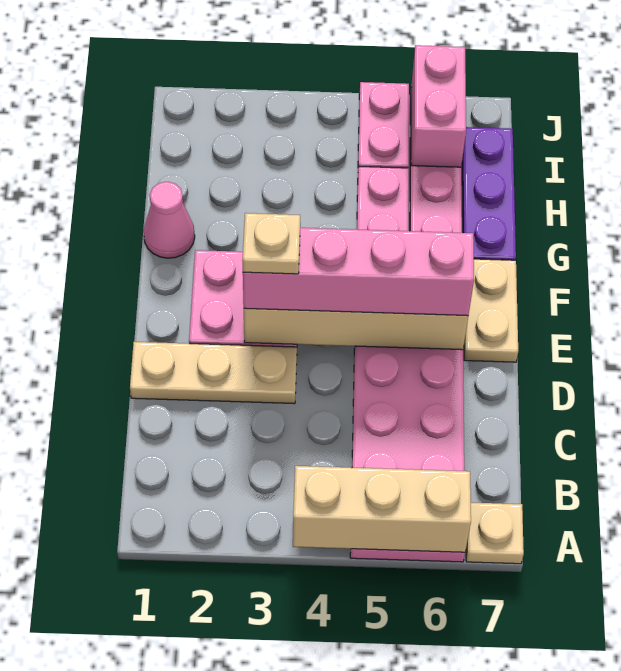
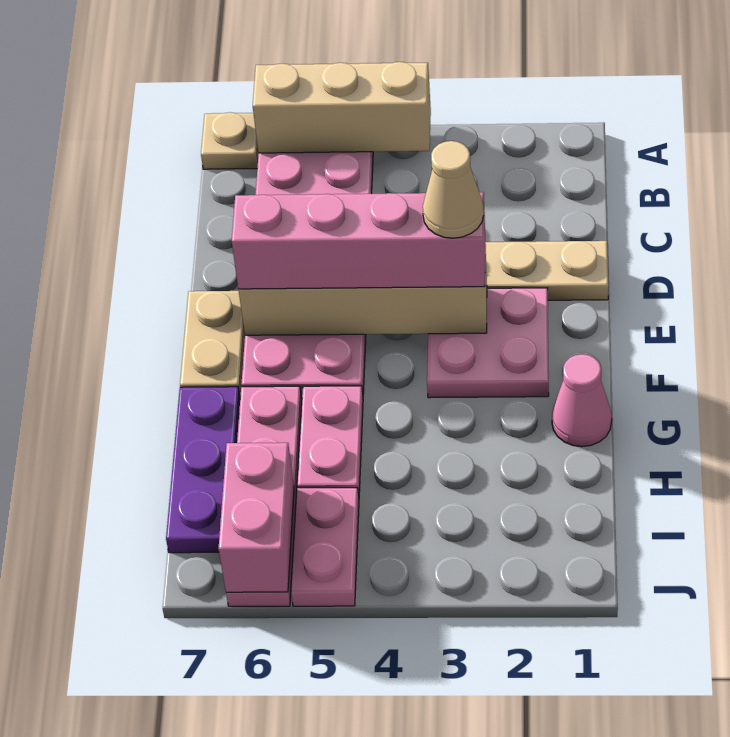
tan 1x1 plate [242,213,300,274] -> tan 1x1 cone [423,141,484,238]

